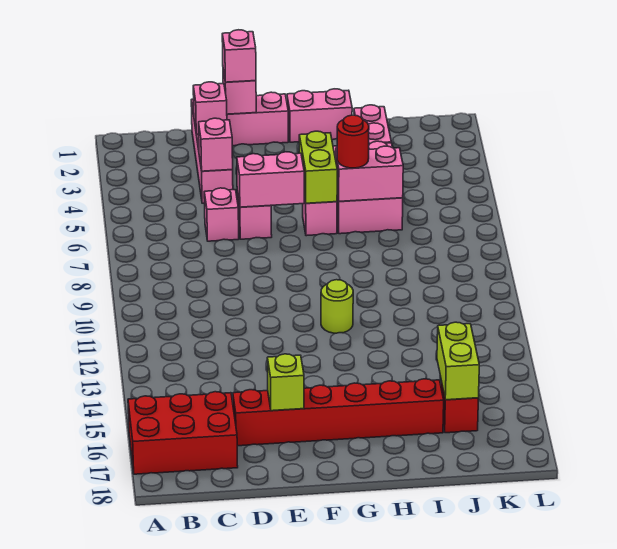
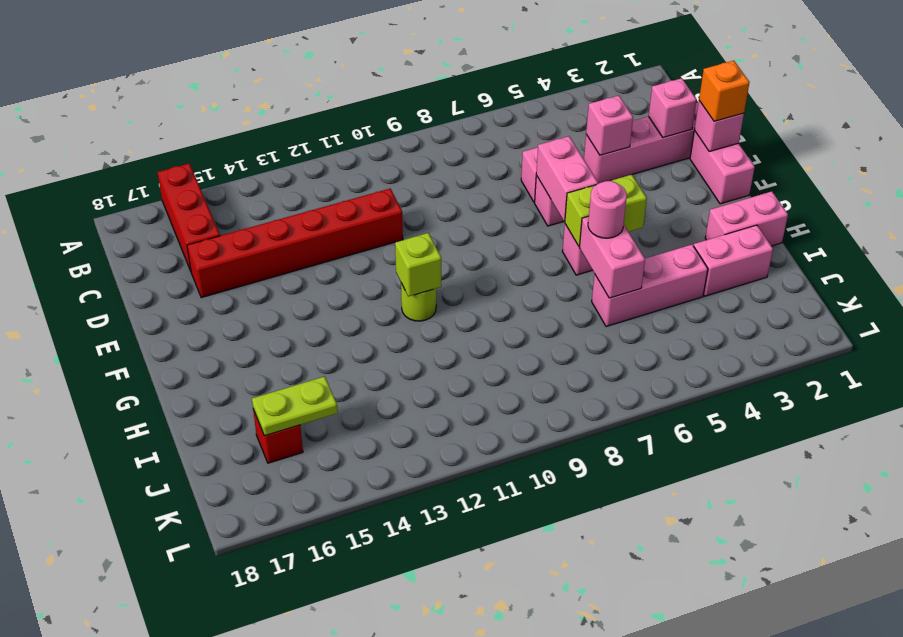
red 2x3 brick [128,392,238,474] -> red 1x3 brick [157,163,220,271]
red 1x6 brick [233,379,444,446] -> red 1x6 brick turned to [187,189,403,298]
pink 1x1 brick [222,30,256,82] -> orange 1x1 brick [699,61,750,121]
lime 1x1 brick [267,354,304,411] -> lime 1x1 brick moved to [395,233,441,296]
pink 1x2 brick [287,89,352,142] -> pink 1x2 brick turned to [705,191,788,246]
pink 2x3 brick [333,141,403,234] -> pink 1x3 brick [592,245,708,327]
red 1x1 round brick [337,115,369,168] -> pink 1x1 round brick [588,181,627,238]
lime 1x2 brick [437,322,479,400] -> lime 1x2 plate [252,377,338,436]

